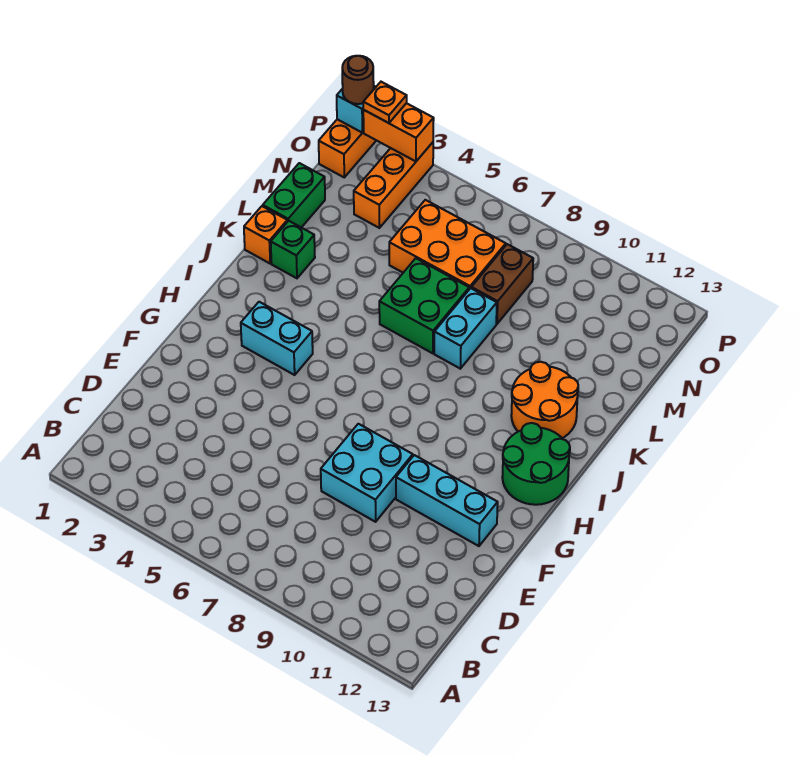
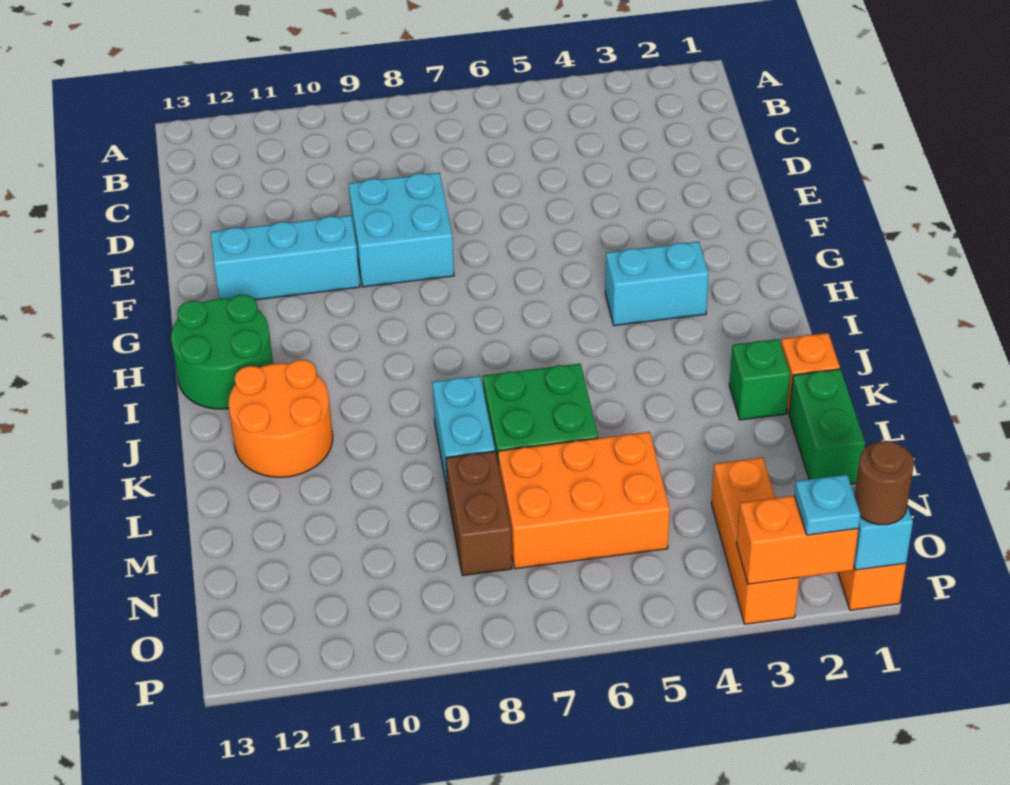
orange 1x1 plate [363,82,407,123] -> cyan 1x1 plate [794,475,860,535]

